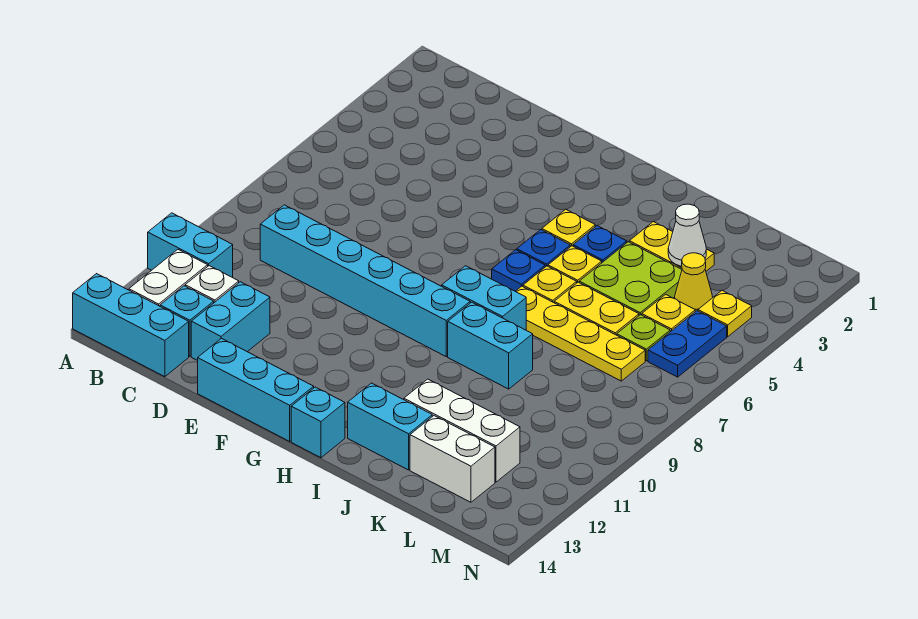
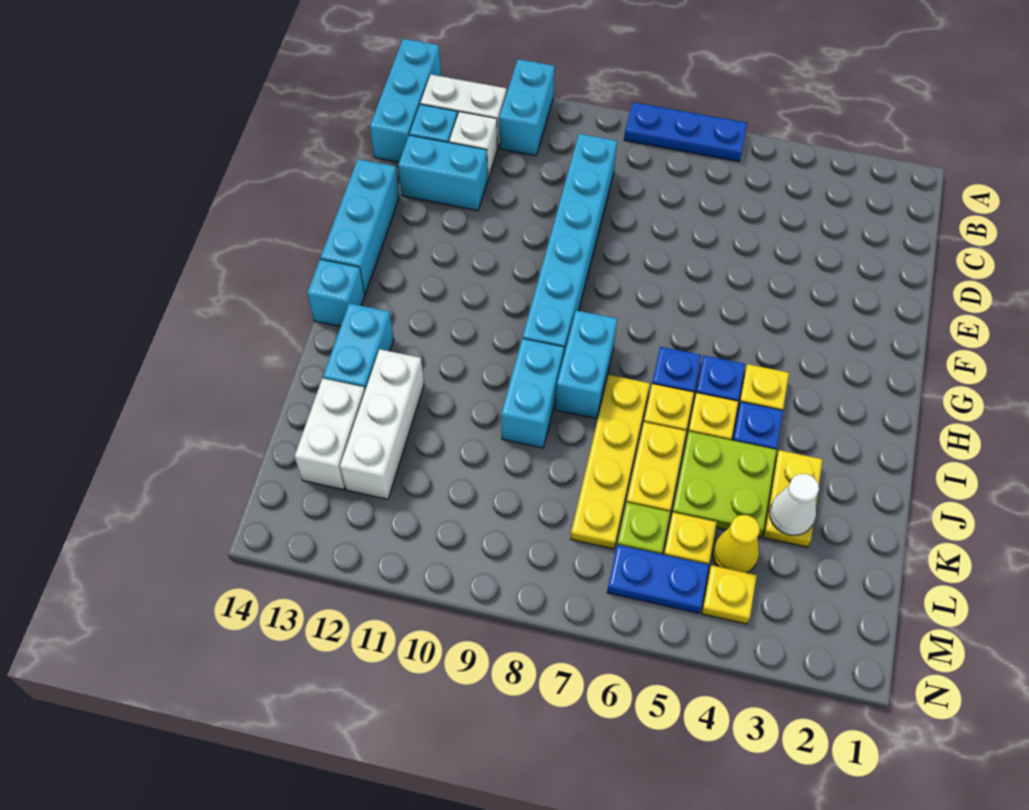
none -> blue 1x3 plate [624,102,747,162]

